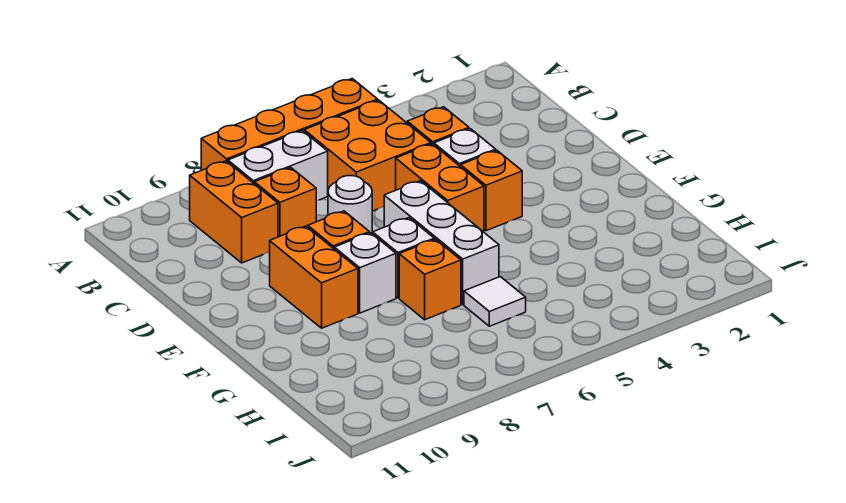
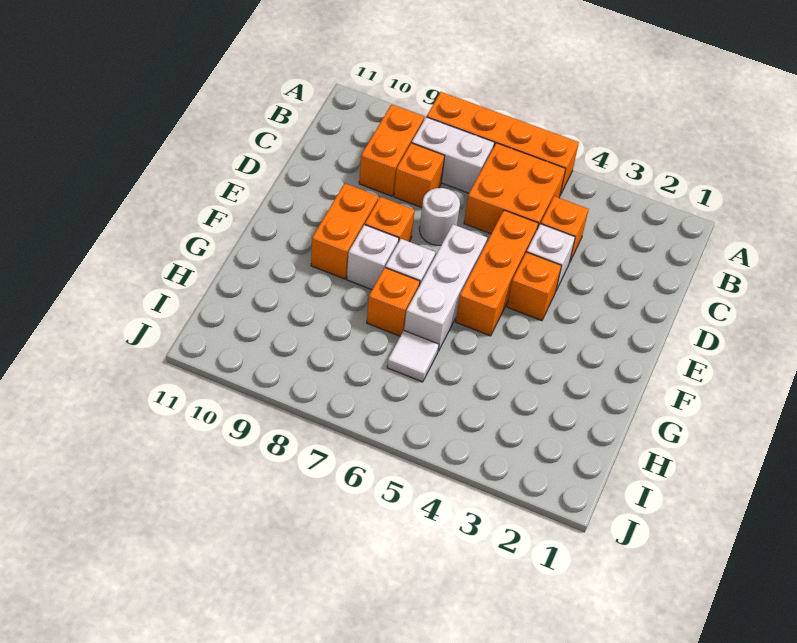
orange 1x2 brick [396,144,484,232] -> orange 1x3 brick [456,210,538,336]

